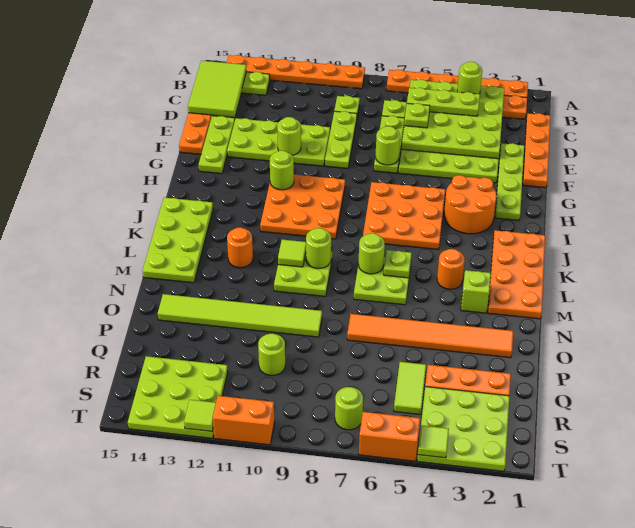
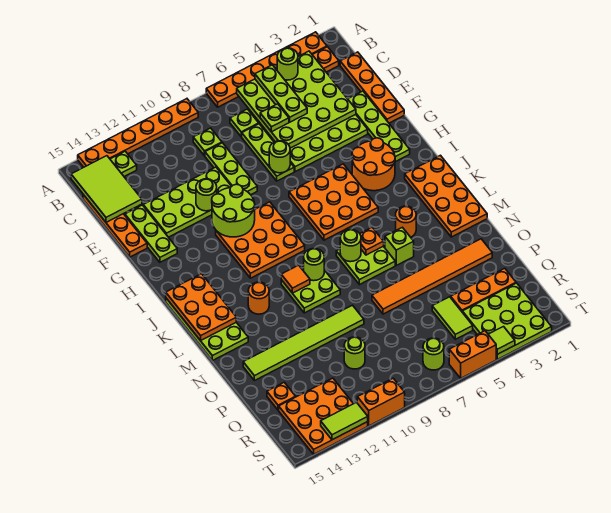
lime 1x3 plate [407,88,480,116] -> lime 1x3 plate turned to [255,65,307,122]
lime 1x1 round brick [270,151,294,190] -> lime 2x2 round brick [212,184,255,237]
none -> orange 2x3 plate [166,274,236,341]
lime 1x1 plate [384,250,412,278] -> orange 1x1 plate [360,228,384,255]
lime 1x1 tile [278,239,306,267] -> orange 1x1 tile [281,265,310,293]
lime 1x1 brick [461,270,491,313] -> lime 1x1 brick moved to [385,227,414,265]
none -> orange 1x1 plate [267,382,296,410]
lime 3x3 plate [128,356,228,438] -> orange 3x3 plate [279,378,368,454]
lime 1x1 tile [184,400,216,431] -> lime 1x2 tile [321,402,368,440]

